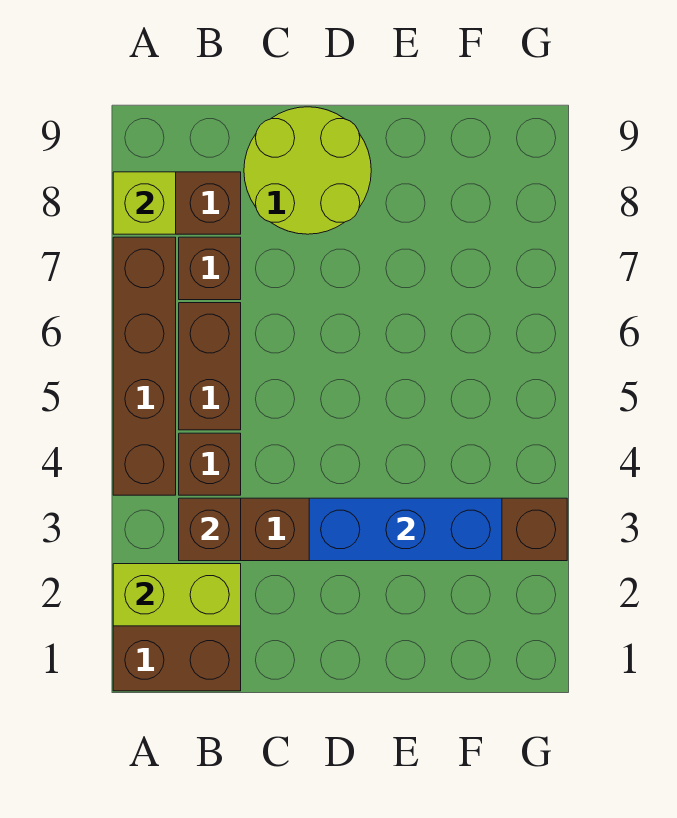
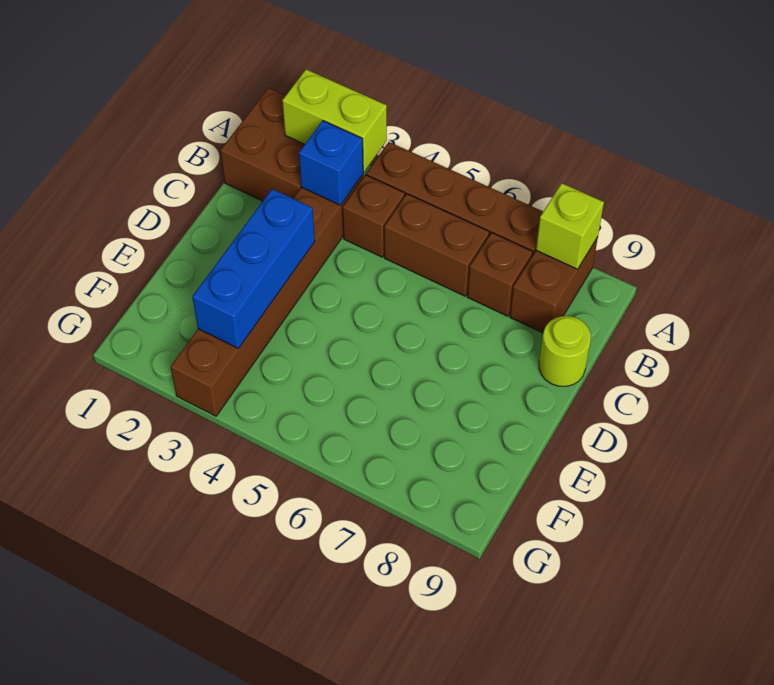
lime 1x2 brick [113,564,241,626] -> lime 1x2 brick turned to [282,69,387,171]
brown 1x1 brick [179,498,241,561] -> blue 1x1 brick [299,121,363,205]
lime 2x2 round brick [244,107,371,234] -> lime 1x1 round brick [539,316,591,387]

